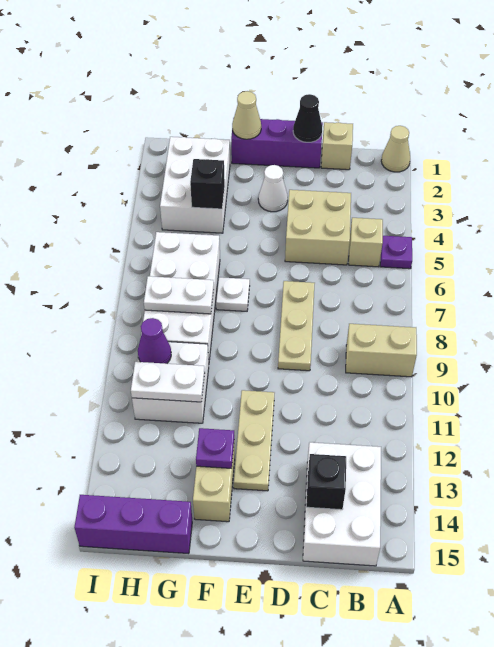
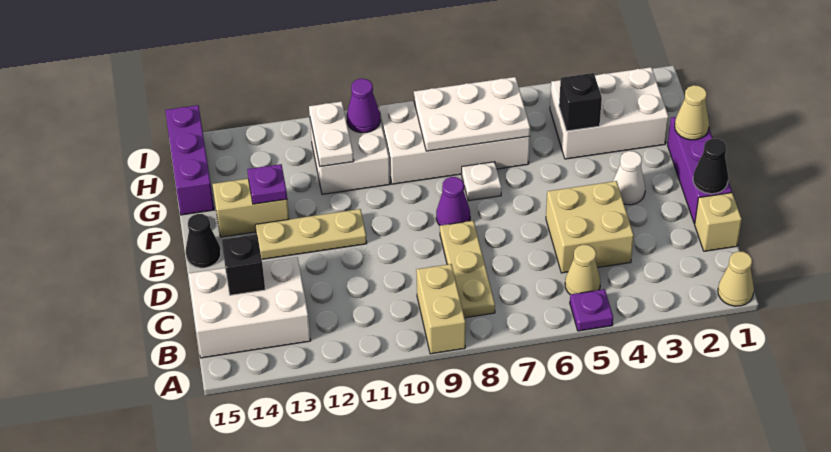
tan 1x1 brick [349,218,383,267] -> tan 1x1 cone [565,245,601,294]
tan 1x3 plate [278,281,315,371] -> tan 1x3 plate turned to [440,221,495,318]
none -> purple 1x1 cone [436,177,470,225]
none -> black 1x1 cone [186,214,221,268]
white 1x2 plate [144,276,214,314] -> white 2x3 plate [414,77,530,151]

